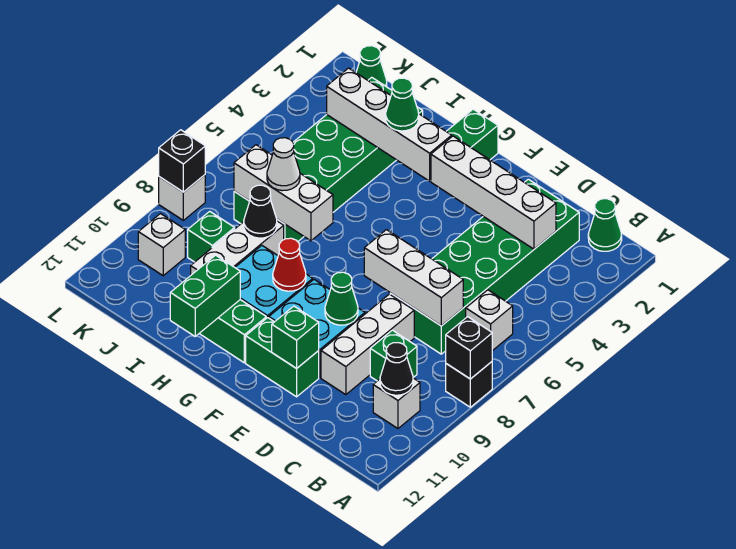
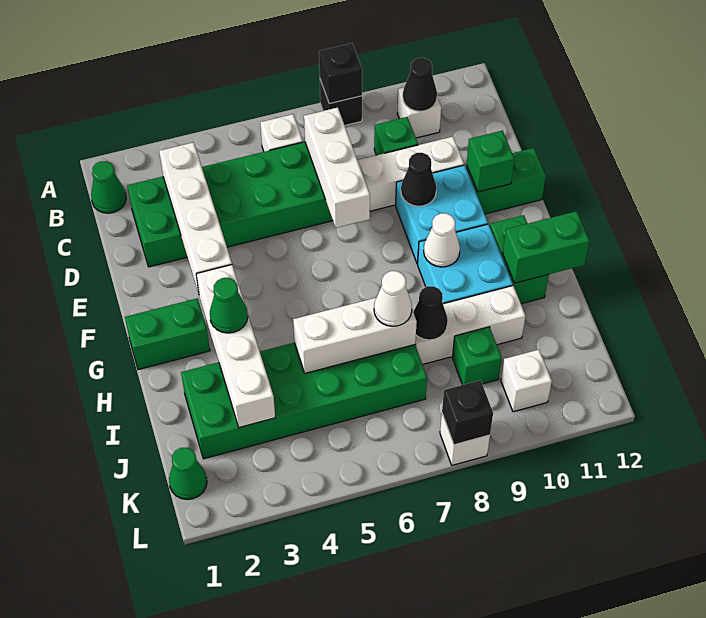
green 1x1 cone [325,272,358,325] -> black 1x1 cone [401,153,436,206]
green 1x2 brick [246,318,319,397] -> green 1x2 brick turned to [466,148,546,214]
red 1x1 cone [273,238,306,291] -> white 1x1 cone [424,213,460,267]
white 1x3 brick [234,145,333,241] -> white 1x3 brick turned to [293,298,417,373]

